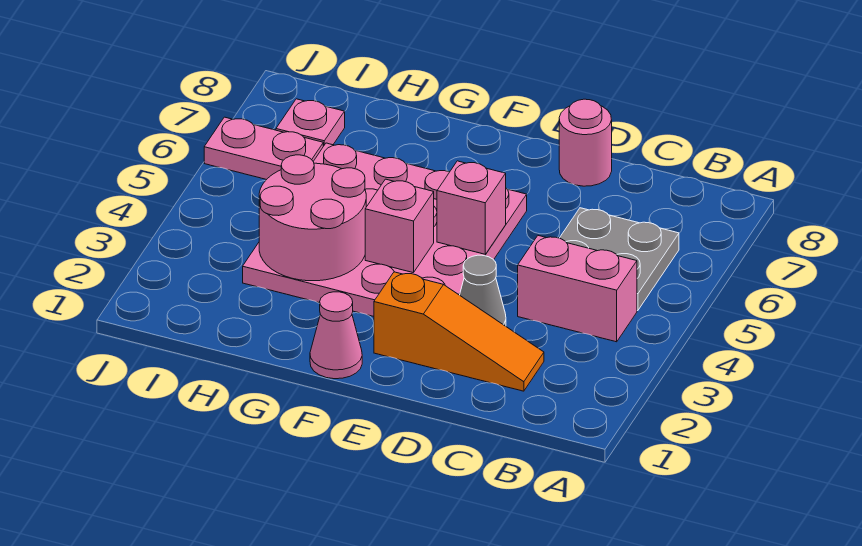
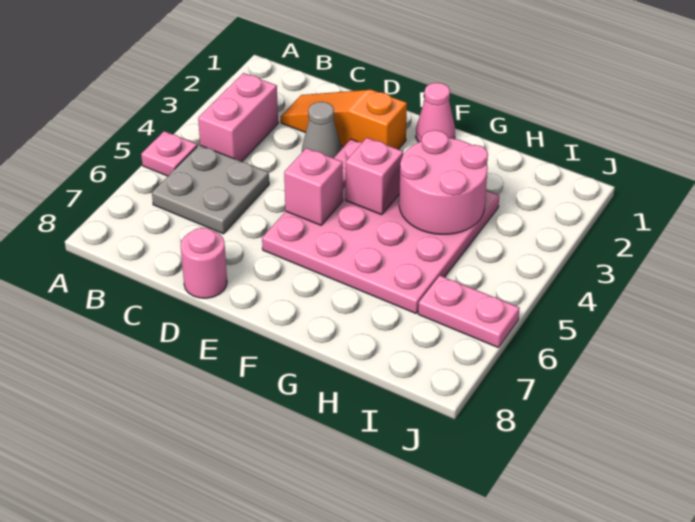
pink 1x2 brick [518,236,637,342] -> pink 1x2 brick turned to [198,73,278,162]
pink 1x1 plate [276,99,345,146] -> pink 1x1 plate moved to [141,131,197,176]

